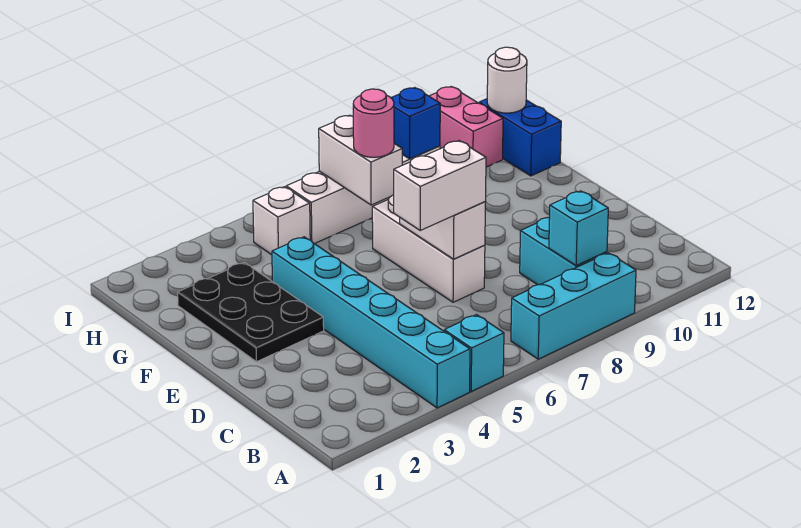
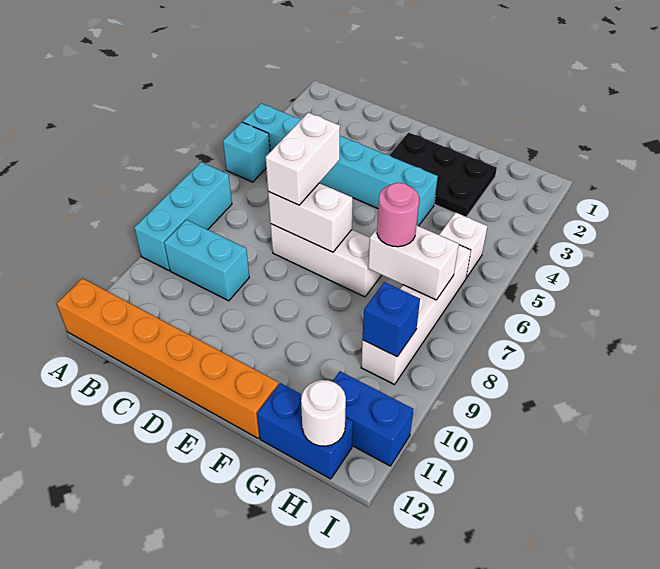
none -> orange 1x6 brick [57,278,279,438]
cyan 1x1 brick [549,191,608,266] -> none
pink 1x2 brick [429,87,503,167] -> blue 1x2 brick [332,371,414,466]

